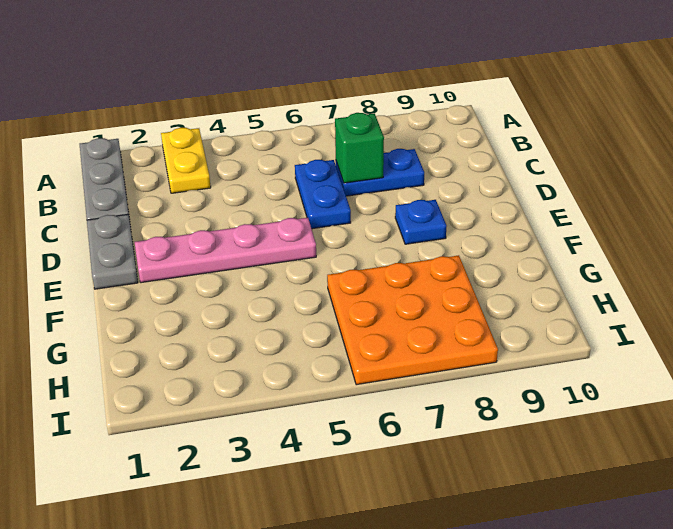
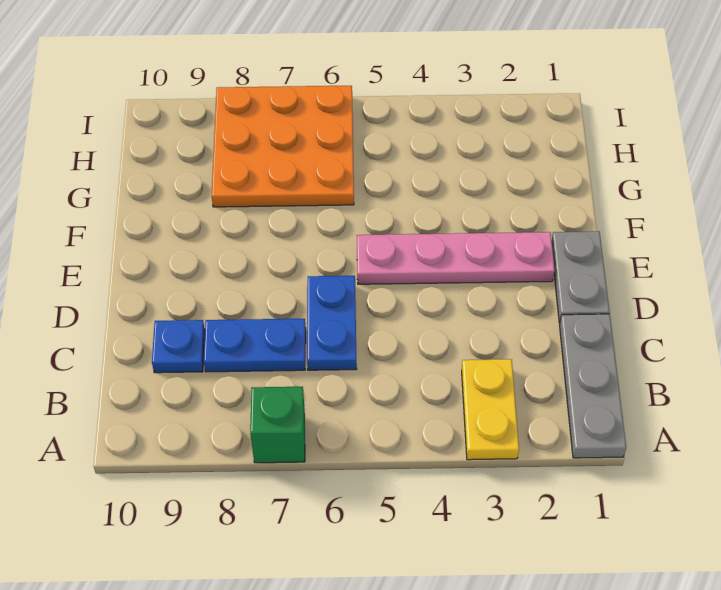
green 1x1 brick [335,113,384,183] -> green 1x1 brick moved to [250,387,305,463]
blue 1x1 plate [395,200,446,244] -> blue 1x1 plate moved to [152,320,205,373]

